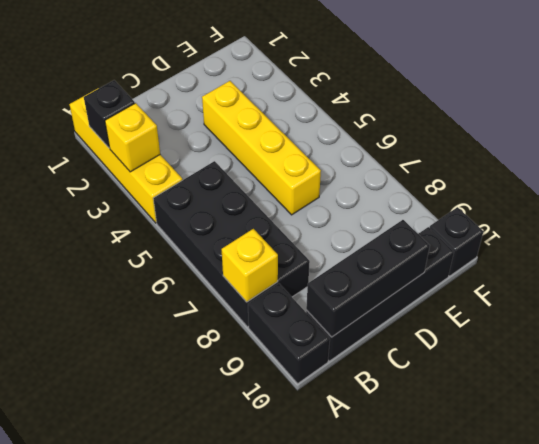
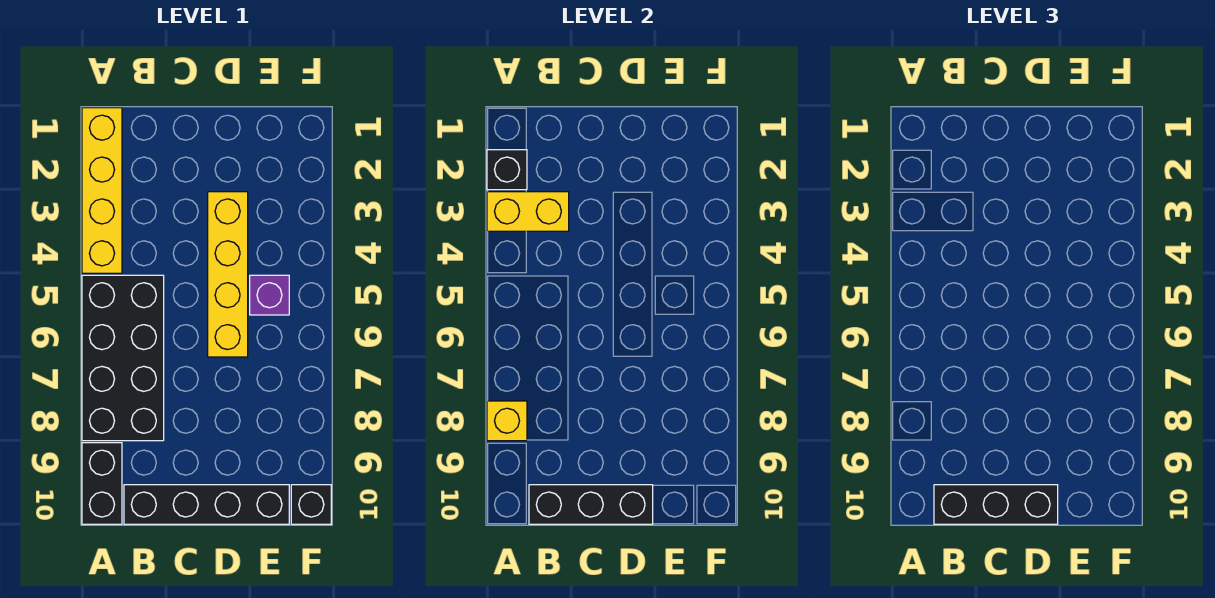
yellow 1x1 brick [105,103,160,172] -> yellow 1x2 brick [487,192,569,231]
none -> black 1x3 brick [934,485,1058,524]
none -> purple 1x1 brick [250,275,289,315]

